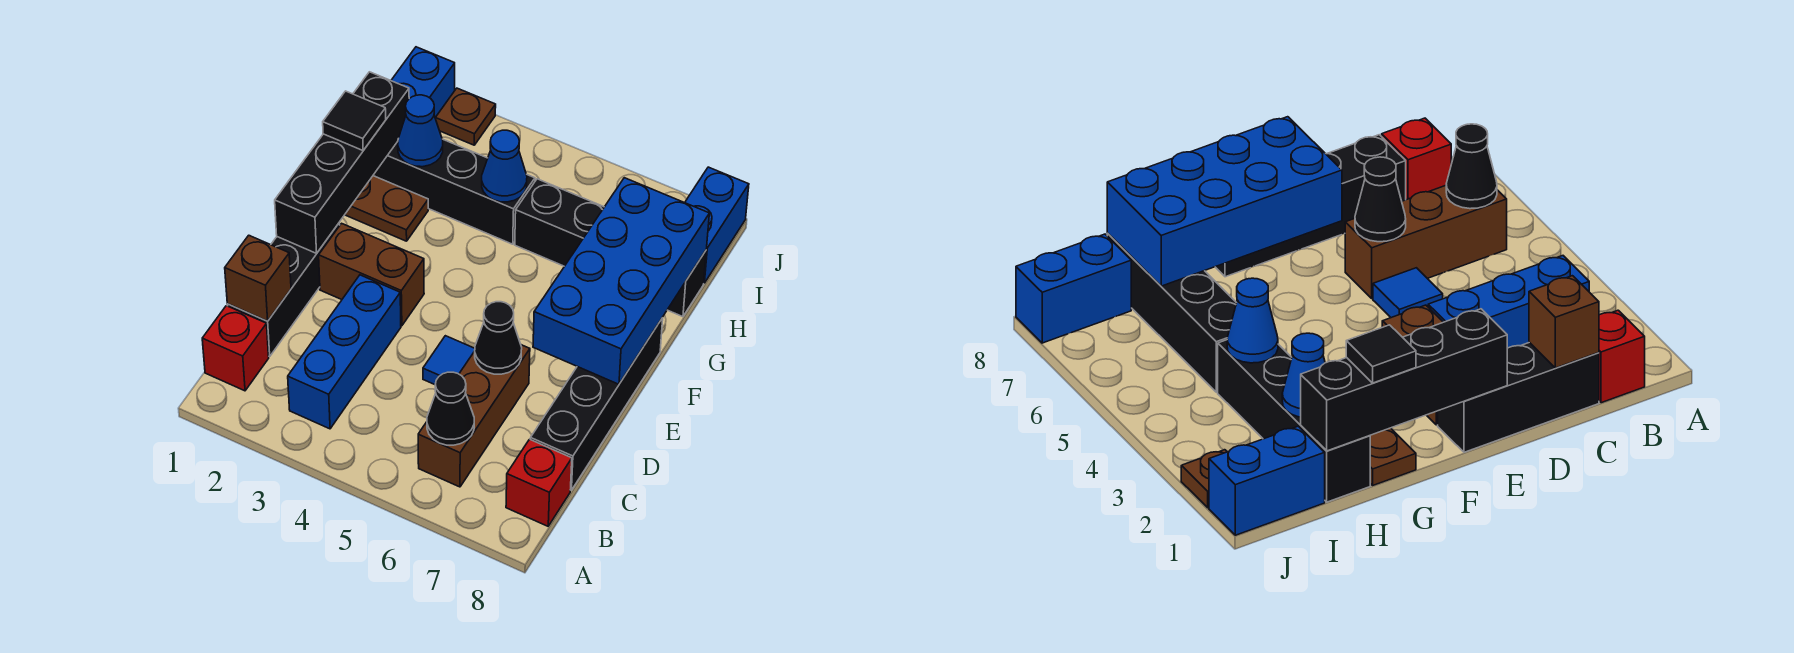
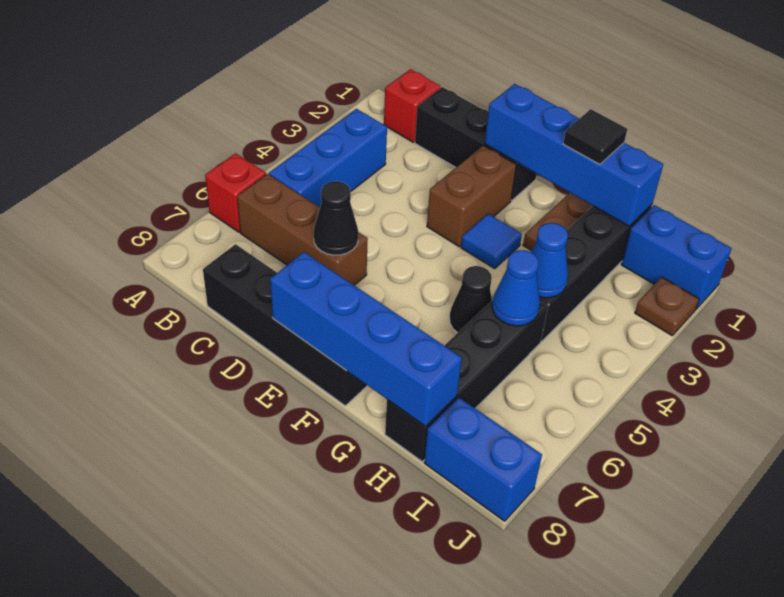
blue 1x3 brick [288,275,401,429] -> blue 1x3 brick turned to [269,109,387,207]
black 1x1 cone [427,372,474,445] -> black 1x1 cone moved to [449,266,492,333]
red 1x1 brick [506,439,572,526] -> red 1x1 brick moved to [205,153,266,232]
brown 1x1 brick [225,235,291,321] -> none
blue 1x1 tile [423,336,475,385] -> blue 1x1 tile moved to [461,214,522,269]
black 1x4 brick [275,72,409,253] -> blue 1x4 brick [484,84,663,226]
blue 2x4 brick [533,178,709,384] -> blue 1x4 brick [270,252,462,426]
blue 1x1 cone [398,95,443,167] -> blue 1x1 cone moved to [492,250,540,326]

